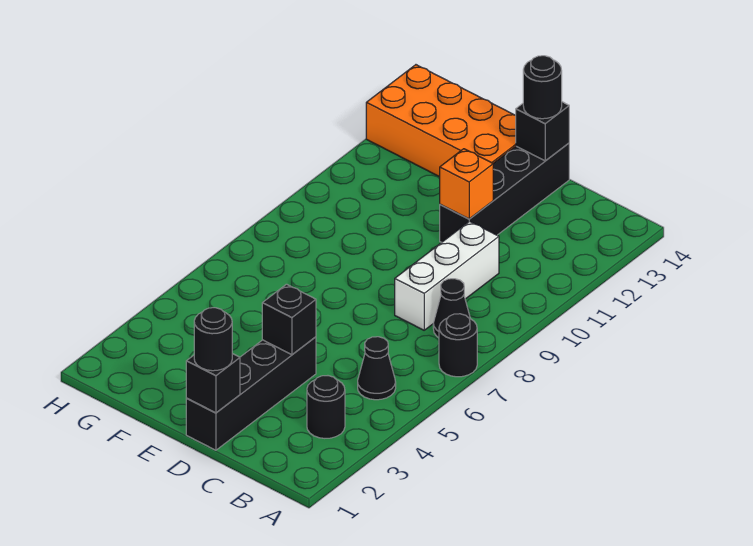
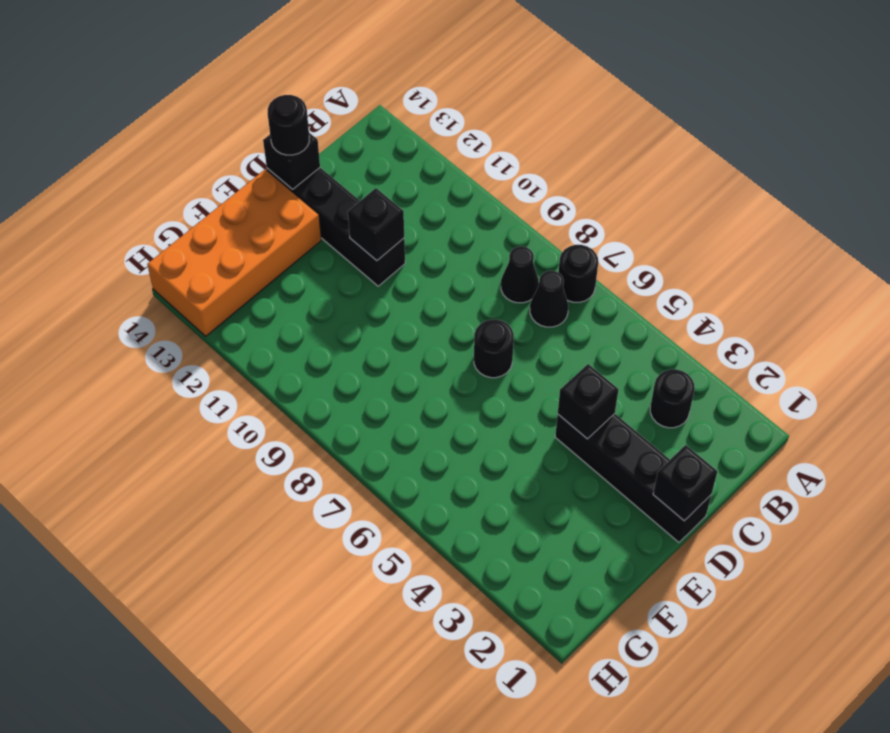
black 1x1 cone [358,337,396,400] -> black 1x1 cone moved to [530,271,568,327]
white 1x3 brick [395,221,499,330] -> none
black 1x1 round brick [194,308,232,371] -> black 1x1 round brick moved to [474,319,514,378]
orange 1x1 brick [440,149,493,219] -> black 1x1 brick [348,188,404,261]

